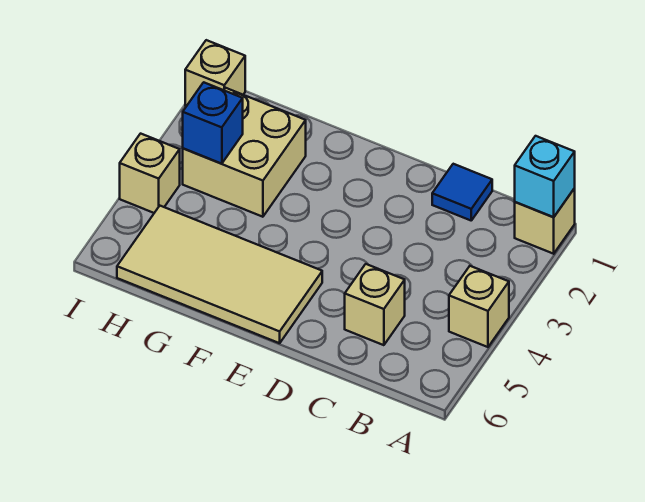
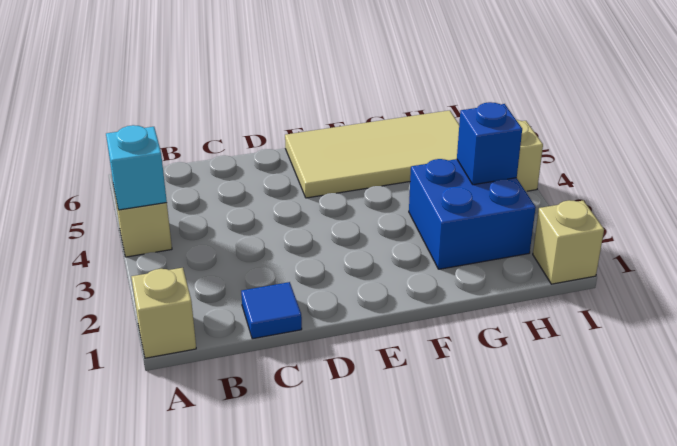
cyan 1x1 brick [515,136,575,217] -> cyan 1x1 brick moved to [106,125,167,210]
tan 1x1 brick [345,264,405,345] -> none
tan 2x2 brick [183,88,306,217] -> blue 2x2 brick [409,159,536,269]

